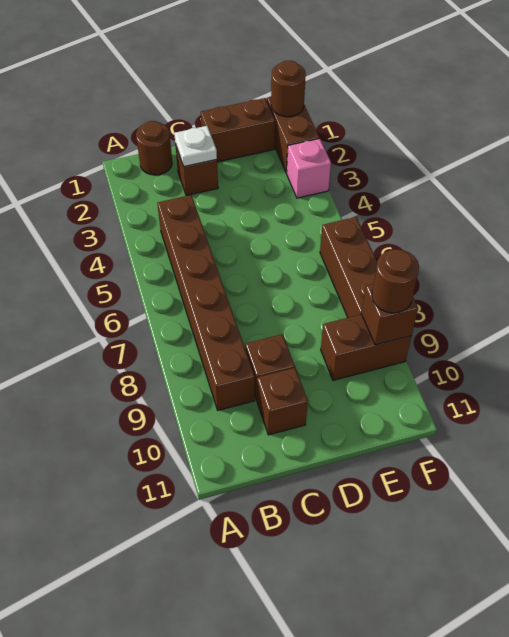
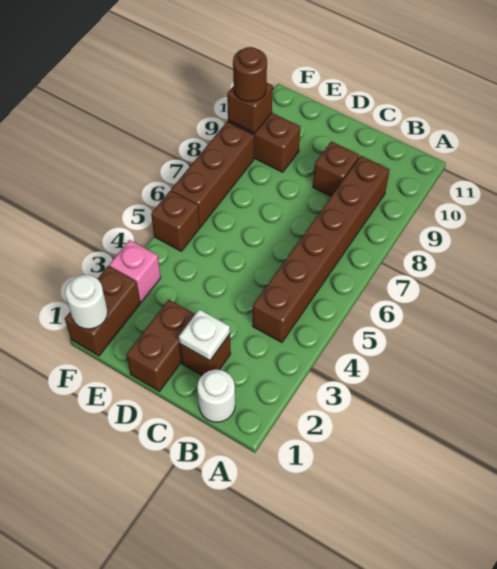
brown 1x1 round brick [136,121,172,175] -> white 1x1 round brick [197,370,235,422]
brown 1x1 brick [257,368,308,435] -> brown 1x1 brick moved to [151,191,200,251]
brown 1x2 brick [201,98,275,162] -> brown 1x2 brick turned to [126,300,195,391]
brown 1x1 round brick [271,61,306,117] -> white 1x1 round brick [65,275,108,329]

